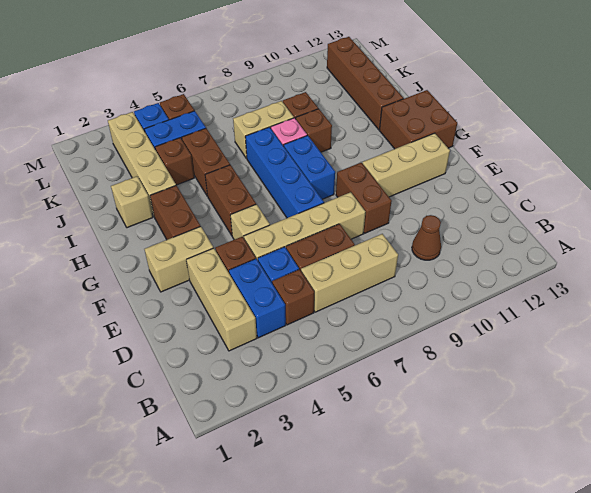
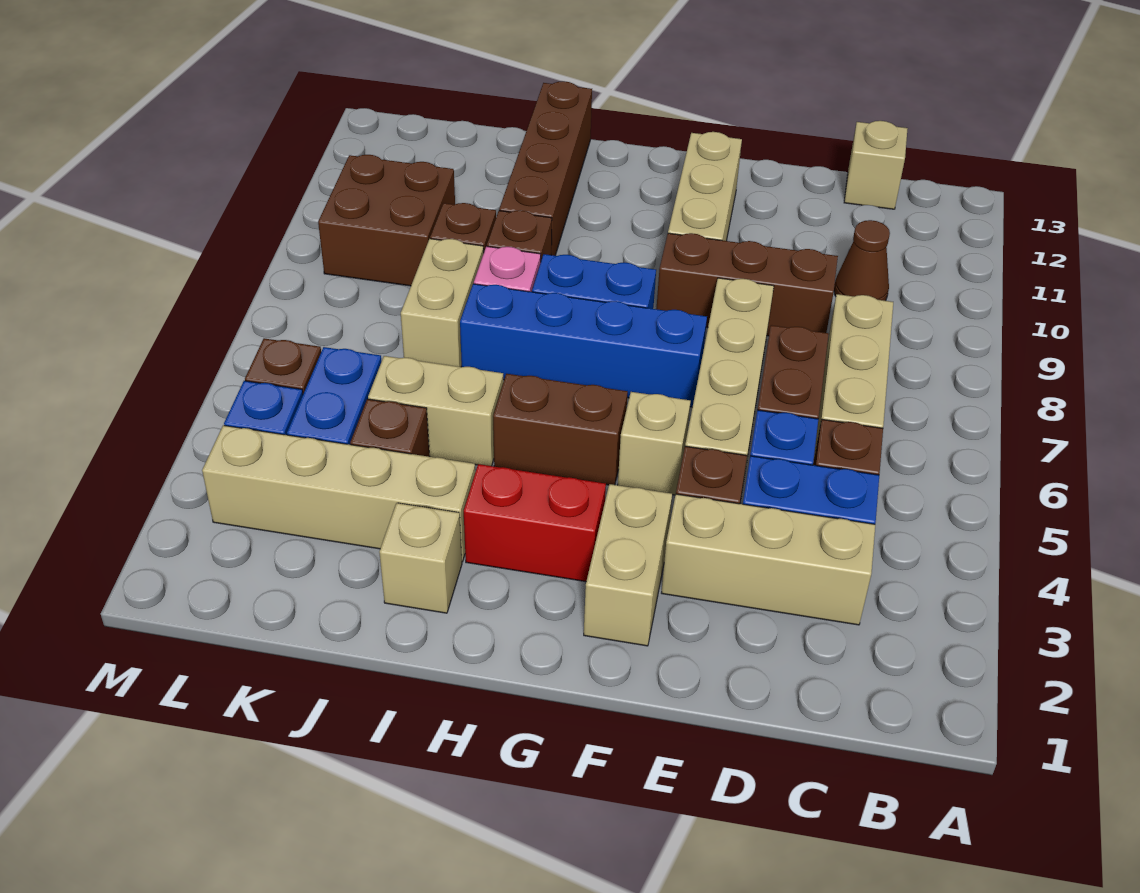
none -> tan 1x1 brick [844,121,908,209]
brown 1x2 brick [336,163,392,233] -> brown 1x3 brick [656,233,838,336]
brown 1x2 brick [150,185,200,240] -> red 1x2 brick [464,464,606,582]
brown 2x2 brick [379,90,457,149] -> brown 2x2 brick moved to [318,155,455,286]
brown 1x2 brick [182,128,230,196] -> tan 1x2 brick [368,356,503,466]
brown 1x4 brick [327,37,403,130] -> brown 1x4 brick turned to [499,81,592,256]

